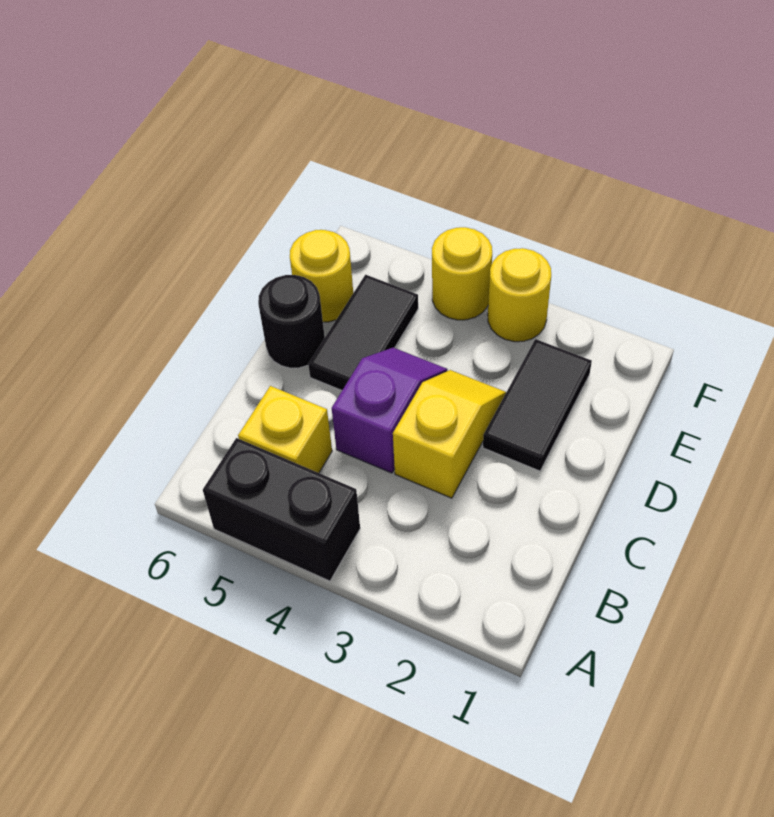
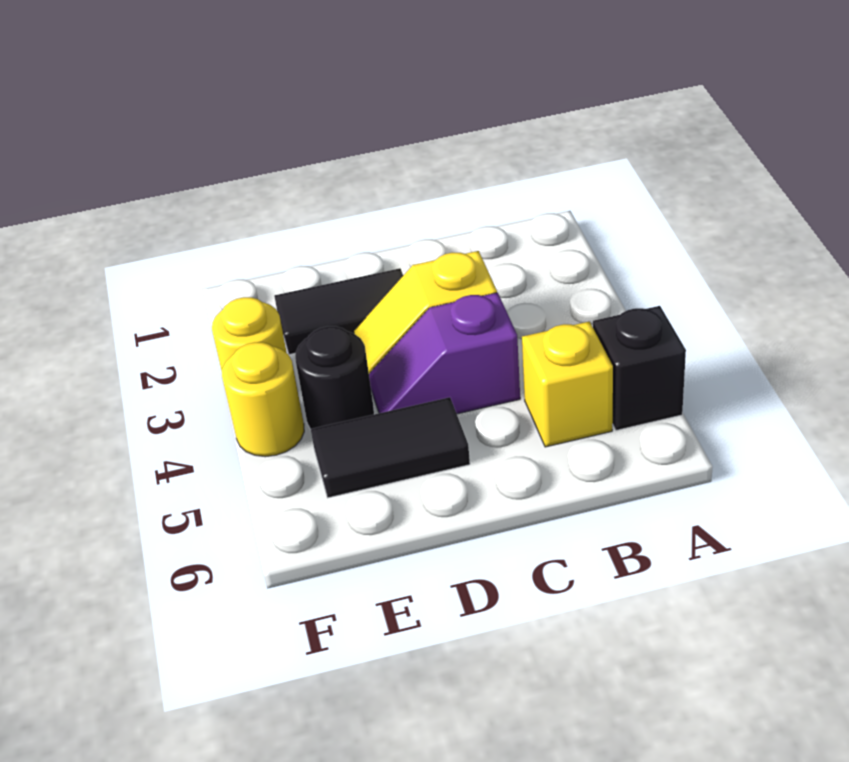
black 1x2 brick [203,438,360,581] -> black 1x1 brick [593,306,686,430]
black 1x1 round brick [258,275,325,368] -> black 1x1 round brick moved to [295,326,374,429]
yellow 1x1 round brick [290,230,353,322] -> none

